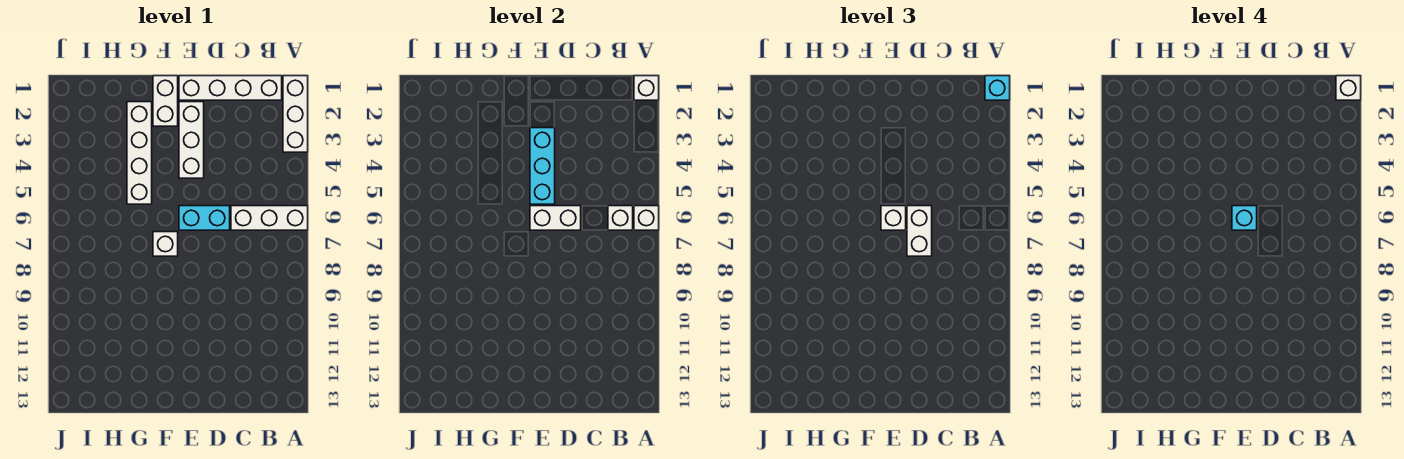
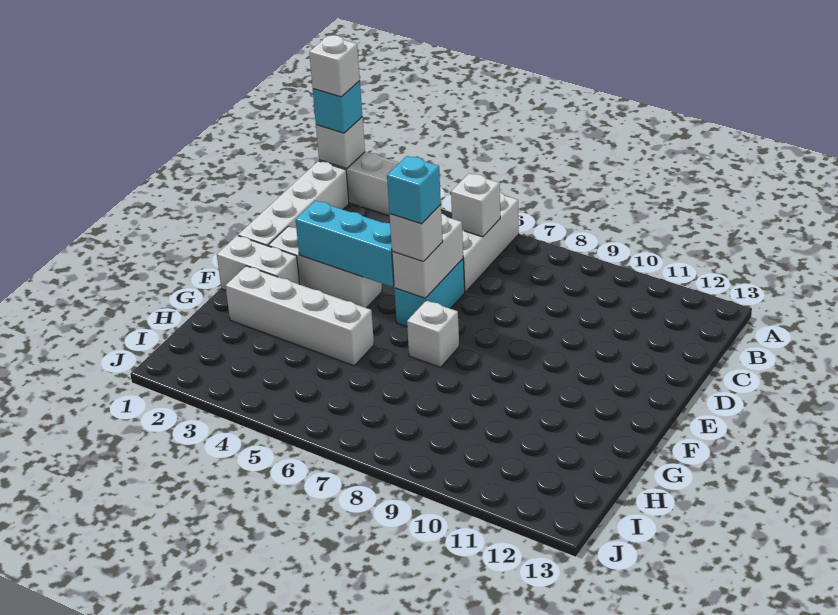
white 1x1 brick [634,206,659,230] -> none
white 1x2 brick [907,206,932,256] -> none

